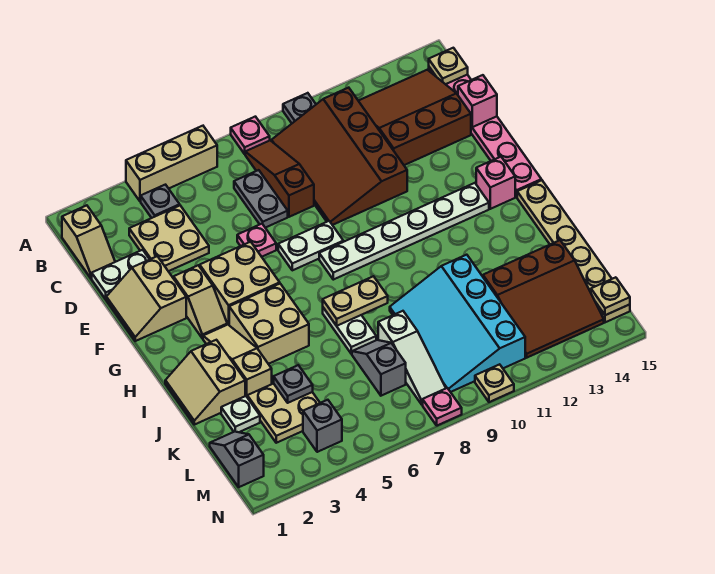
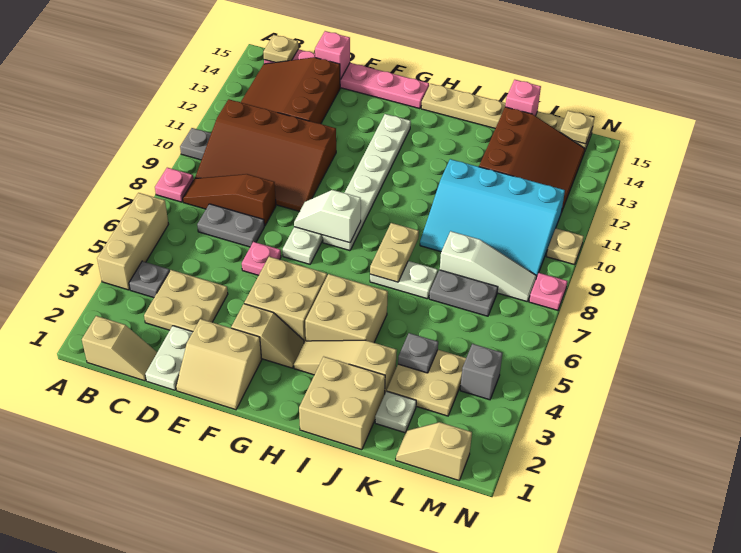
none -> white 1x2 slope [294,190,361,243]
pink 1x1 brick [476,157,515,209] -> pink 1x1 brick moved to [505,80,541,116]
tan 2x2 slope [165,340,245,425] -> tan 2x2 brick [299,357,385,450]
grey 1x2 slope [352,340,406,396] -> grey 1x2 plate [429,270,498,316]
grey 1x2 slope [210,432,264,487] -> tan 1x2 slope [396,422,472,480]

